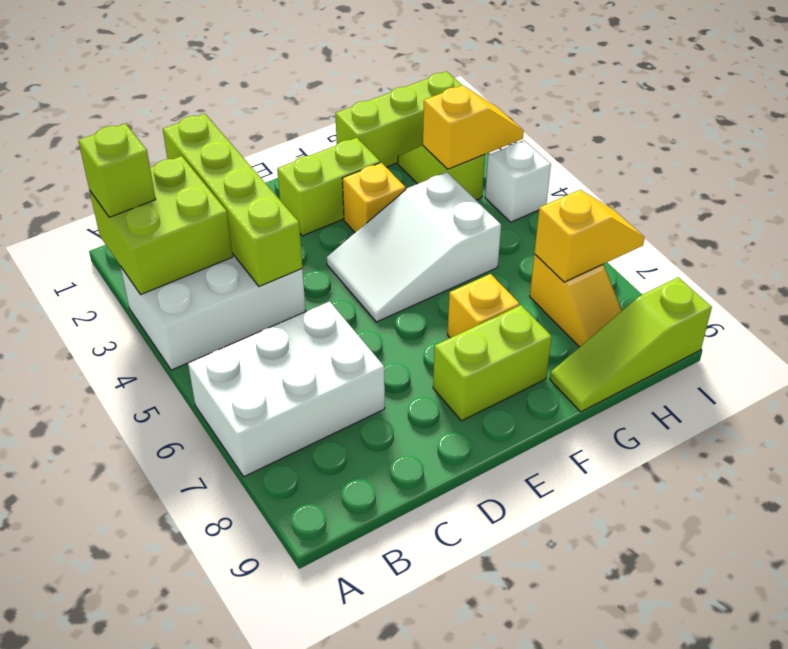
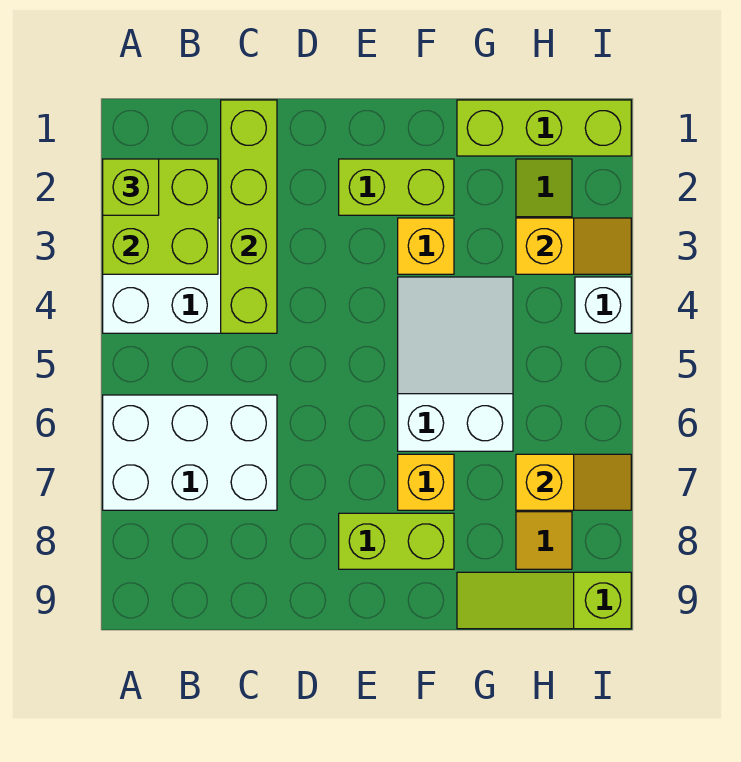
white 2x3 slope [327,172,501,322] -> white 2x3 slope turned to [398,277,513,451]

